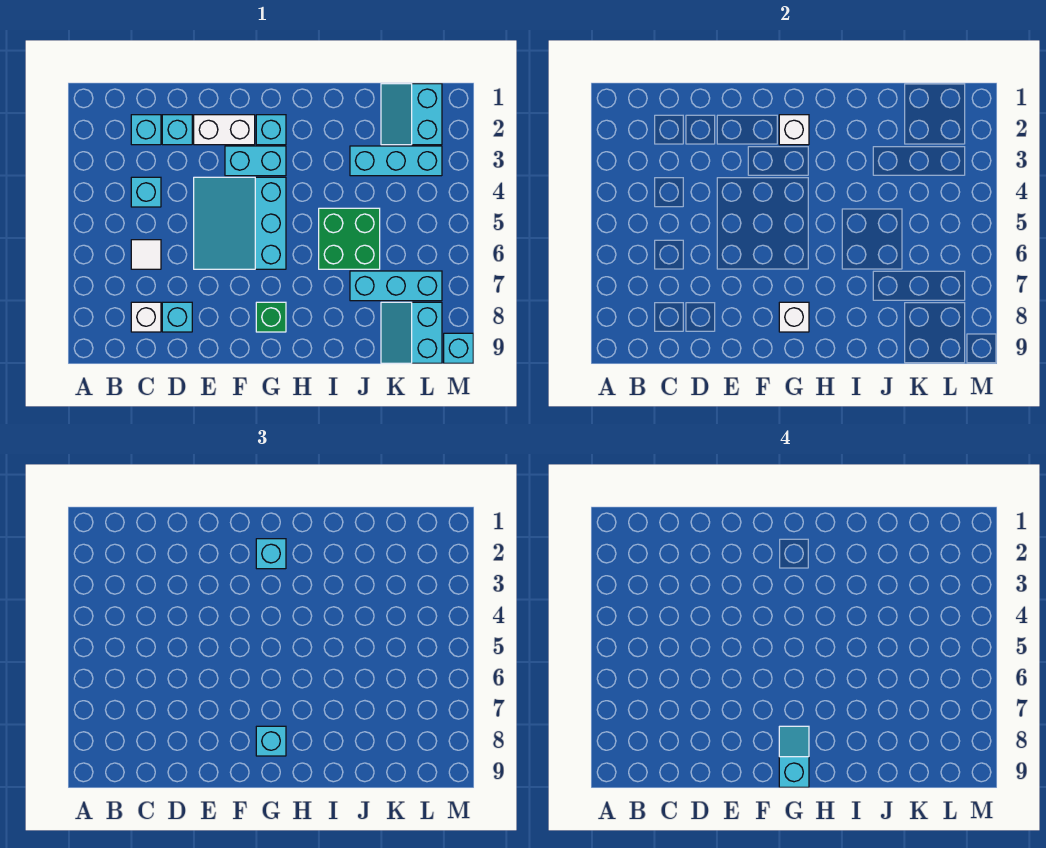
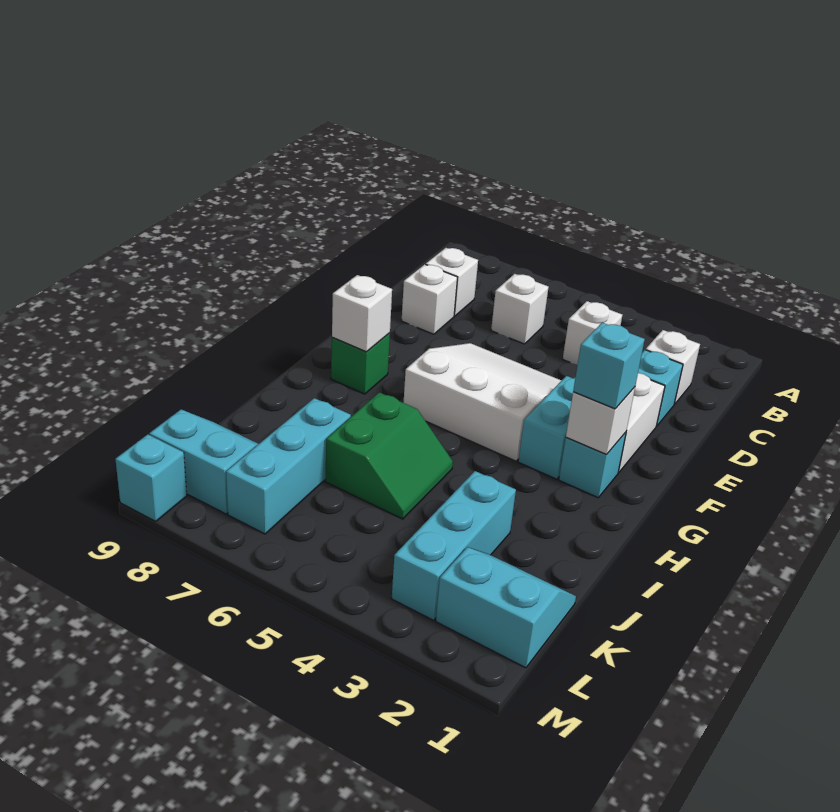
cyan 1x1 brick [131,115,161,145] -> white 1x1 brick [646,330,700,404]
cyan 1x1 brick [131,177,161,207] -> white 1x1 brick [563,301,622,365]
white 1x1 tile [131,240,161,269] -> white 1x1 brick [491,274,549,344]
cyan 1x1 brick [162,302,192,332] -> white 1x1 brick [402,264,458,334]
cyan 3x3 slope [194,177,286,269] -> white 3x3 slope [404,343,562,461]
cyan 1x1 brick [256,726,286,756] -> none
cyan 1x2 slope [779,726,809,787] -> none
green 2x2 brick [319,208,380,269] -> green 2x2 slope [325,392,453,519]

